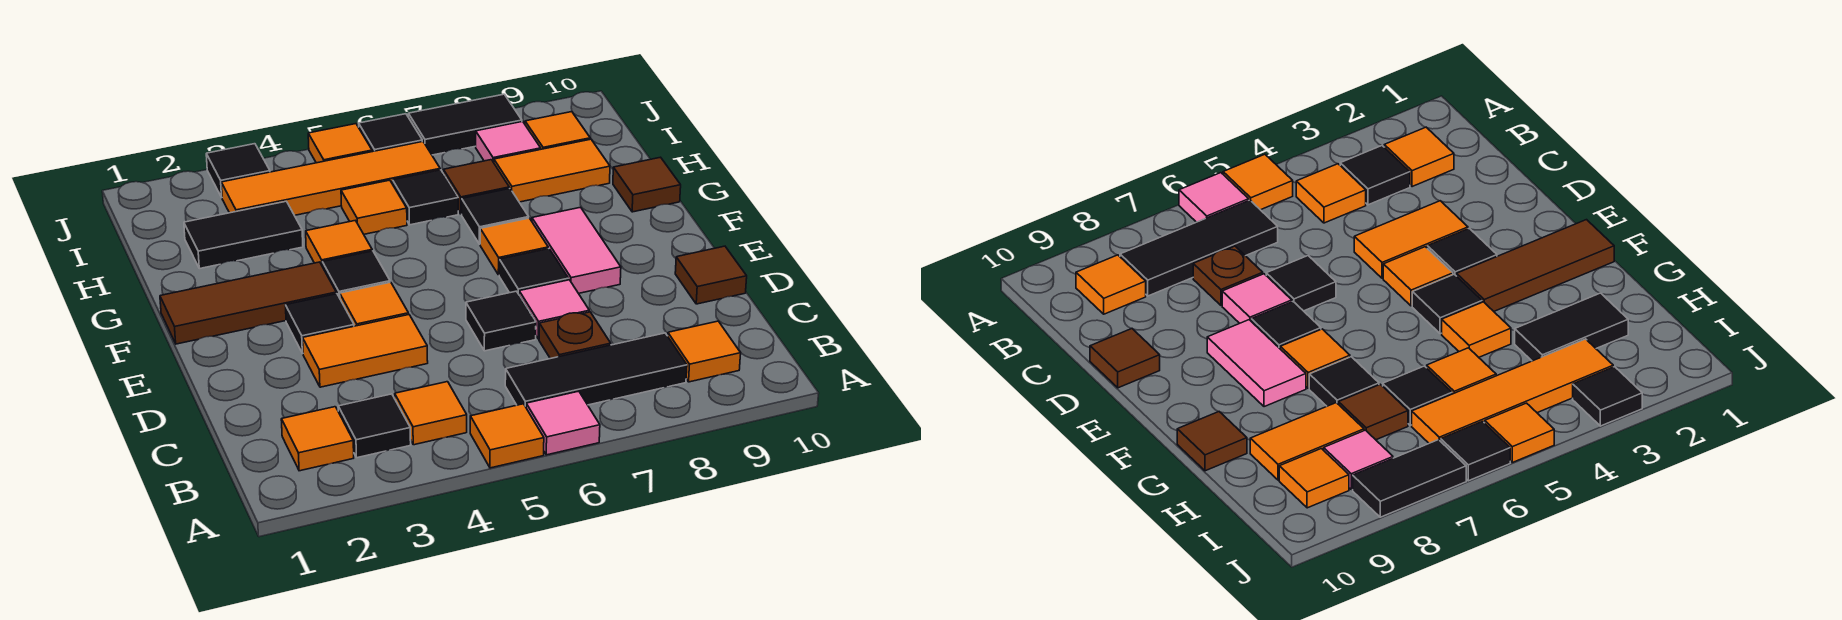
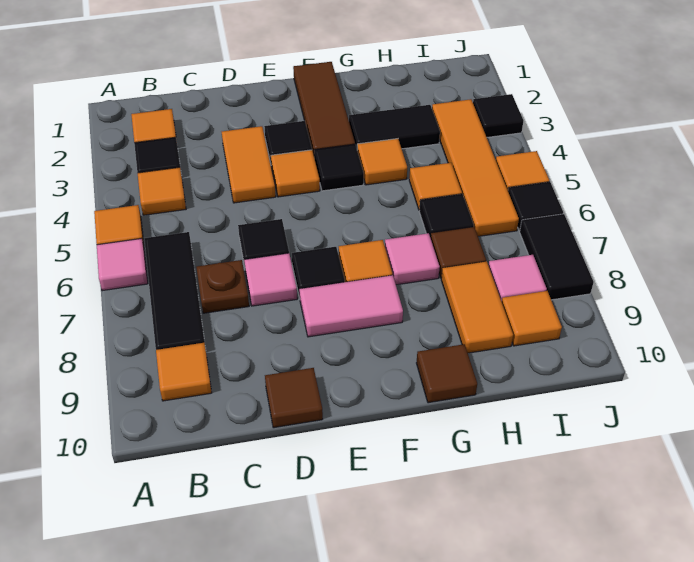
black 1x1 tile [462,189,529,244] -> pink 1x1 tile [385,233,440,285]
black 1x2 tile [184,201,303,269] -> black 1x2 tile turned to [349,105,440,149]

